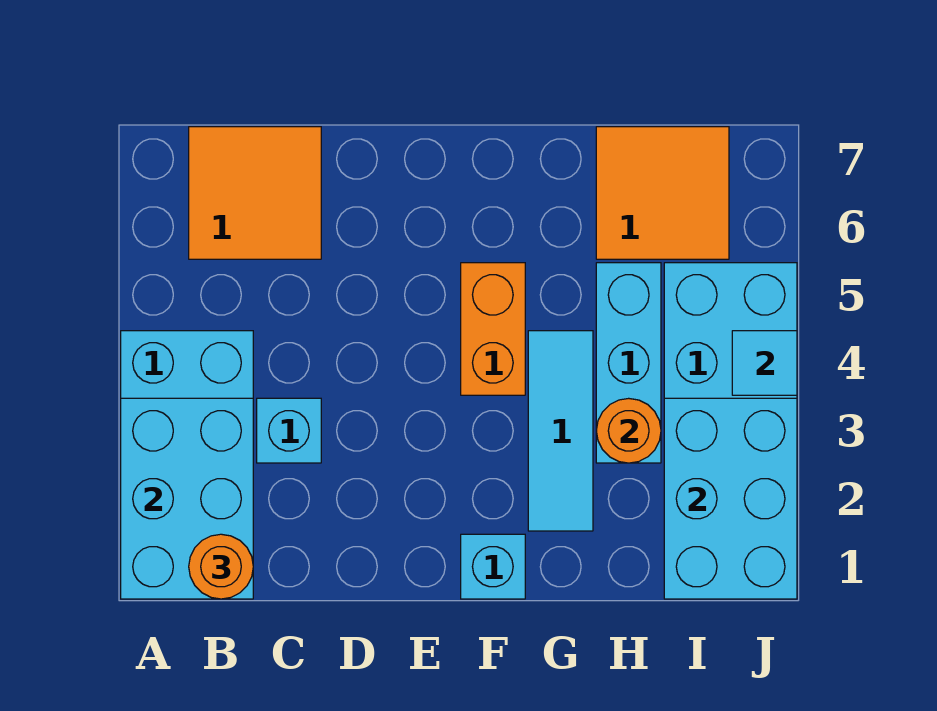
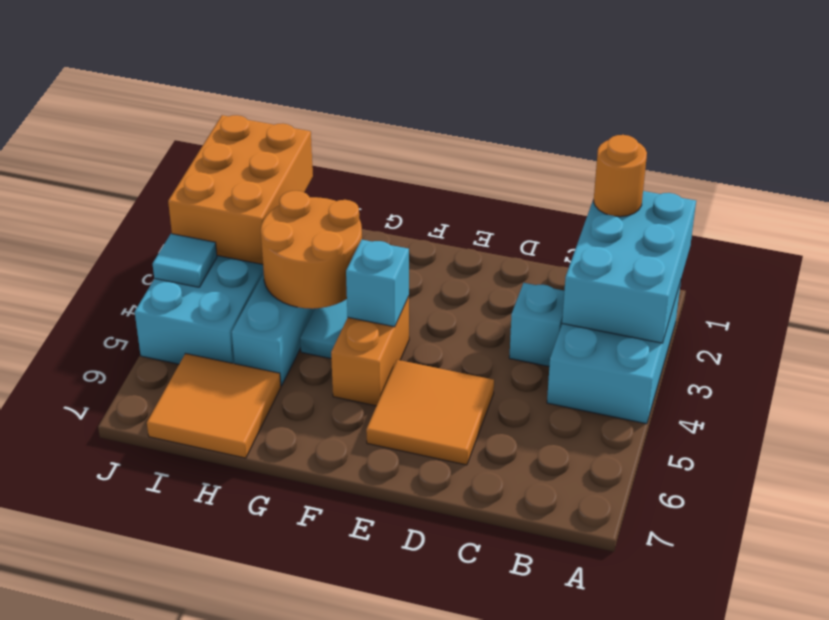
orange 2x2 tile [189,127,321,259] -> orange 2x2 tile moved to [366,360,494,465]
cyan 1x1 brick [461,534,525,599] -> cyan 1x1 brick moved to [346,240,409,327]
orange 1x1 round brick [596,398,661,463] -> orange 2x2 round brick [261,191,362,309]
cyan 2x3 brick [664,398,797,599] -> orange 2x3 brick [168,115,313,264]

